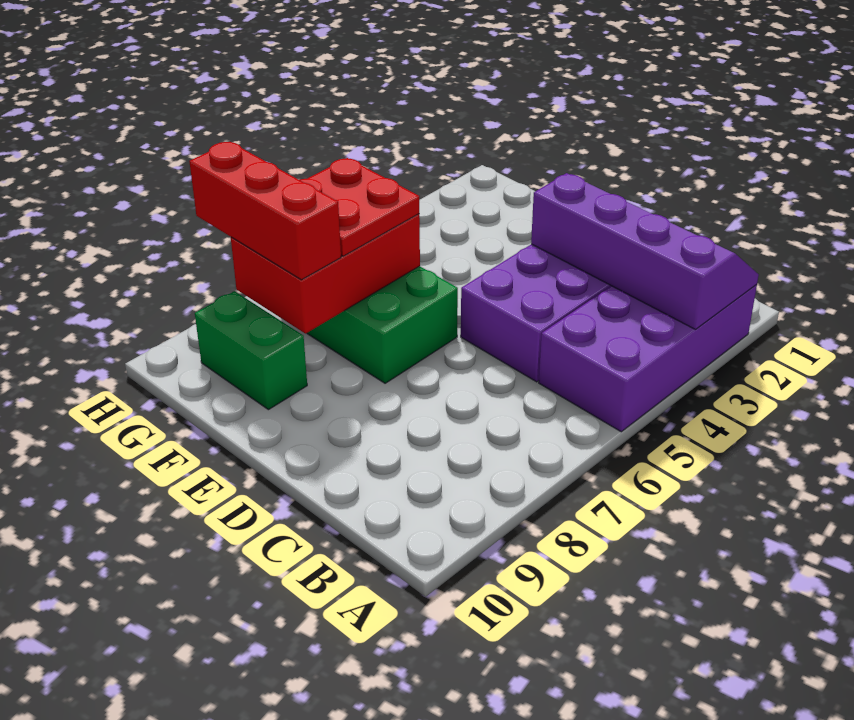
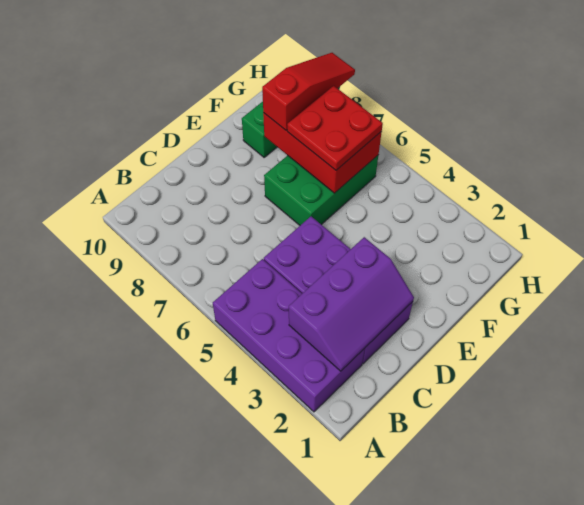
purple 2x4 slope [531,173,759,329] -> purple 2x3 slope [289,237,414,371]
red 1x3 brick [189,142,341,280] -> red 1x3 slope [262,53,355,130]

